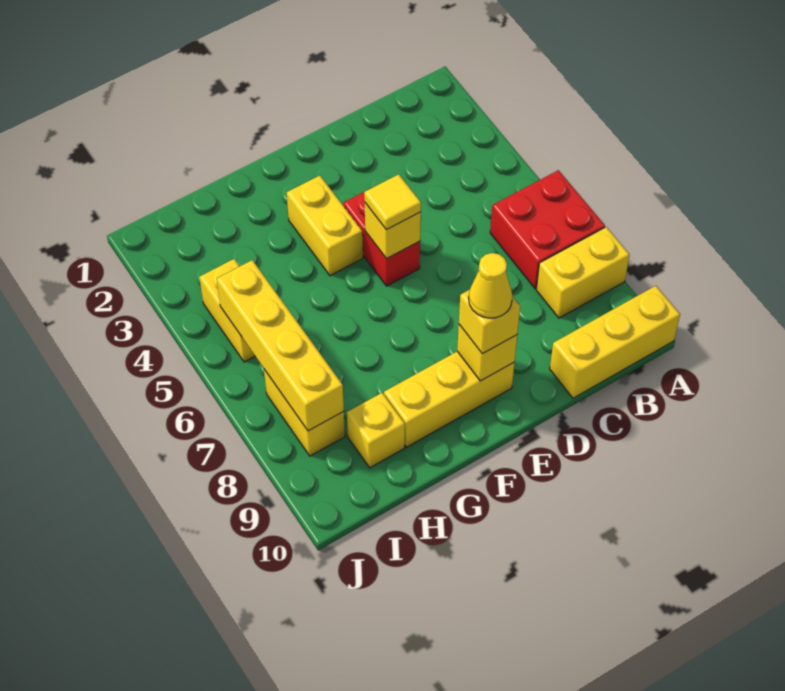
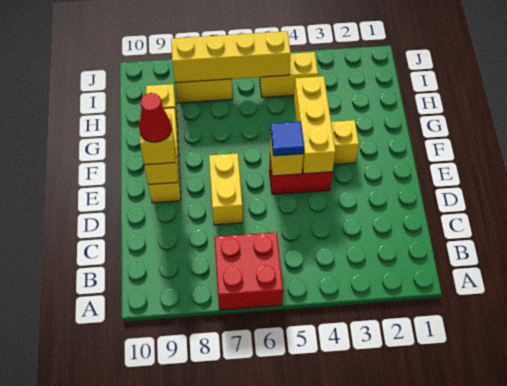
yellow 1x2 brick [536,227,629,318] -> yellow 1x2 brick moved to [209,153,243,225]
yellow 1x3 brick [550,286,680,398] -> yellow 1x3 brick moved to [294,76,336,174]
yellow 1x1 tile [364,174,421,230] -> blue 1x1 tile [270,121,304,156]
yellow 1x1 cone [469,253,512,318] -> red 1x1 cone [139,93,171,142]

